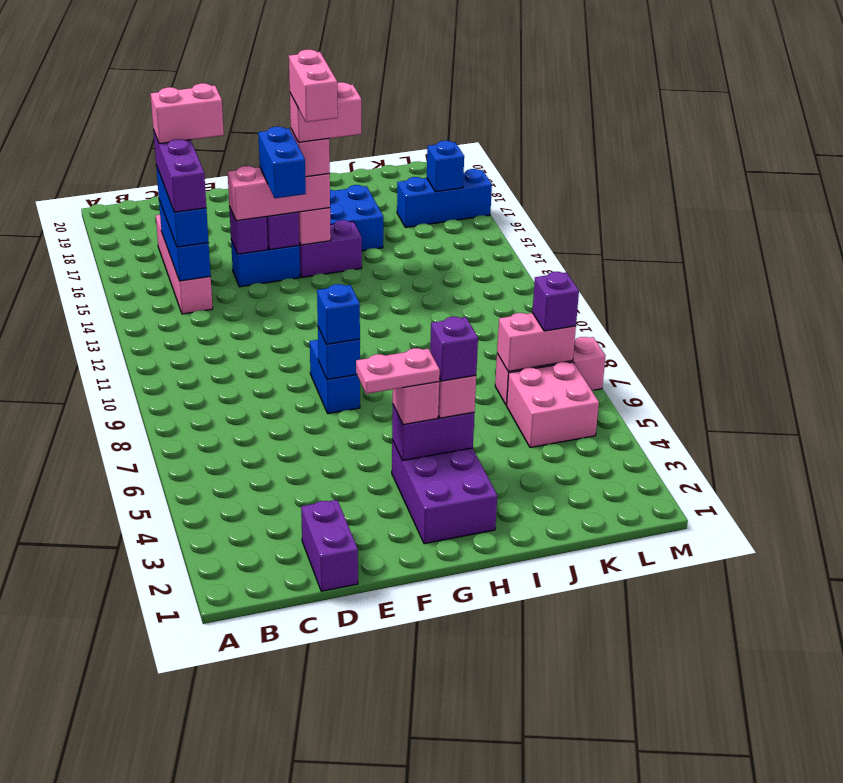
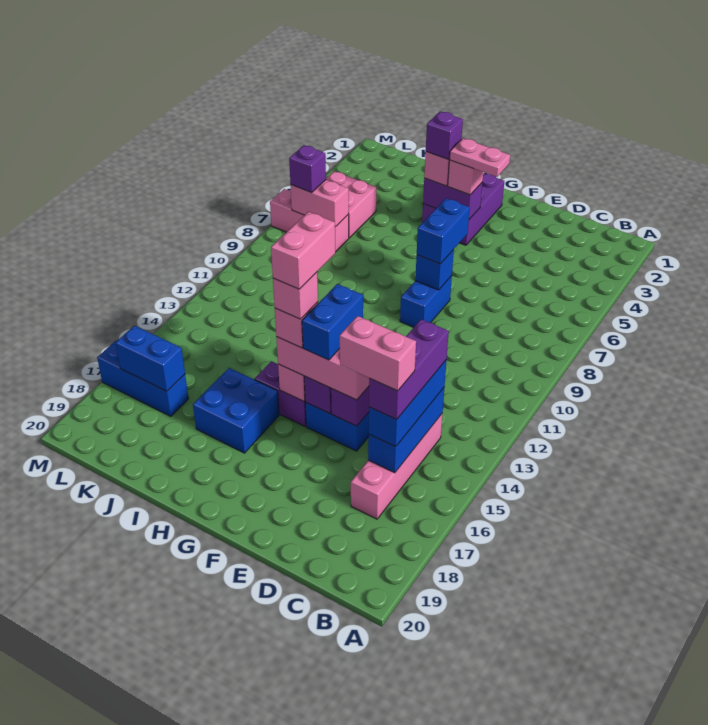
purple 1x2 brick [301,500,358,591] -> none
blue 1x1 brick [317,284,360,344] -> blue 1x2 brick [417,198,470,264]
pink 1x2 brick [290,82,361,142] -> pink 1x1 brick [273,272,318,319]
blue 1x1 brick [427,141,464,192] -> blue 1x2 brick [116,326,185,391]

